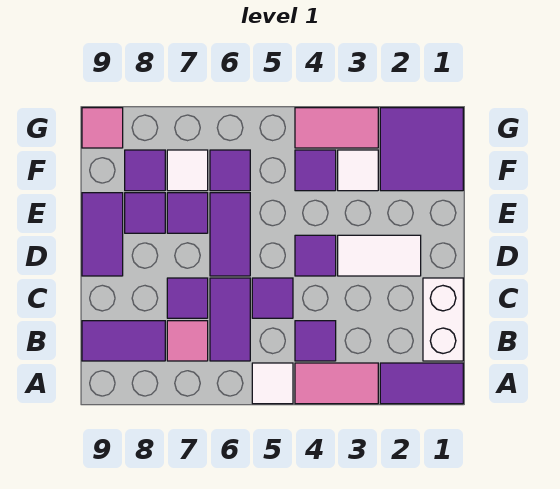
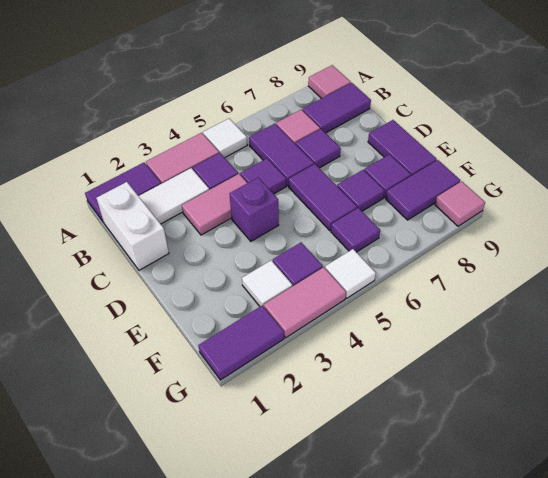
none -> pink 1x1 tile [308,65,351,98]
none -> pink 1x2 tile [182,174,247,235]
white 1x2 tile [338,235,421,276] -> white 1x2 tile moved to [139,168,209,224]
purple 1x1 tile [295,235,336,276] -> purple 1x1 brick [230,178,279,241]
purple 2x2 tile [380,108,463,191] -> purple 1x2 tile [198,306,284,380]
white 1x1 tile [167,150,208,191] -> white 1x1 tile moved to [325,249,376,298]
purple 1x1 tile [125,150,165,191] -> purple 1x2 tile [386,160,460,220]

